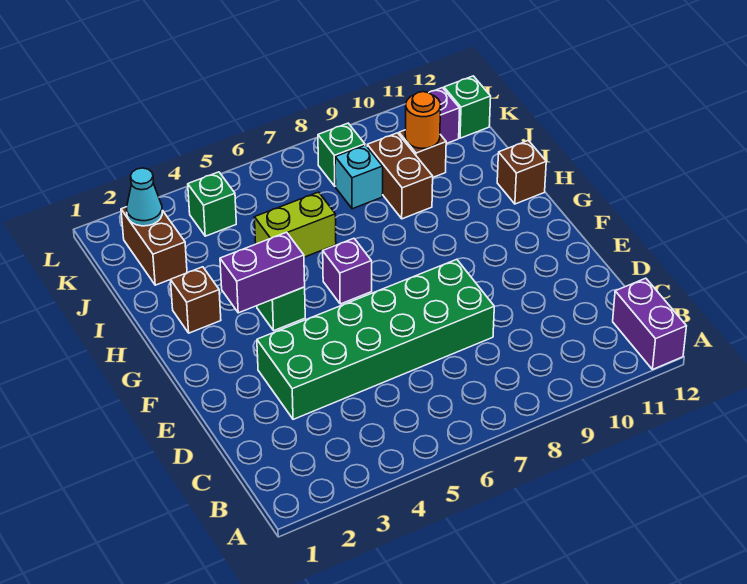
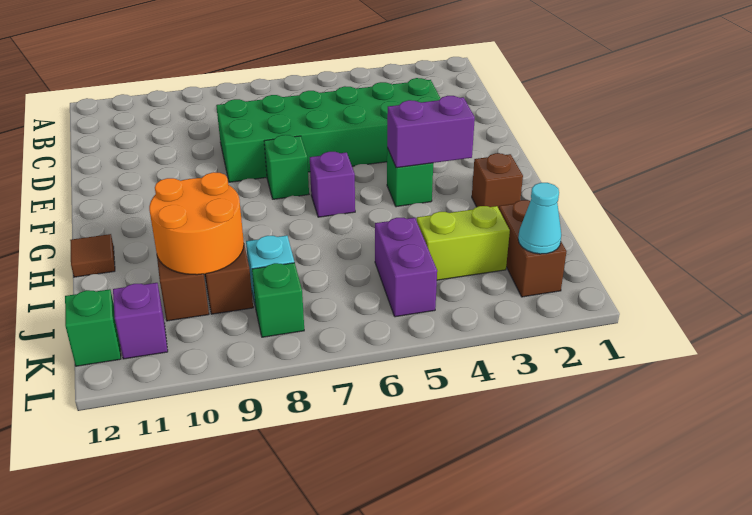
purple 1x2 brick [613,278,686,370] -> purple 1x2 brick moved to [375,218,437,317]
brown 1x1 brick [497,141,546,204] -> brown 1x1 tile [70,234,115,277]
lime 1x2 brick [255,192,336,257] -> lime 1x2 brick moved to [417,206,510,280]
orange 1x1 round brick [405,92,441,148] -> orange 2x2 round brick [149,172,244,275]
green 1x1 brick [188,172,236,236] -> green 1x1 brick moved to [264,135,309,199]

